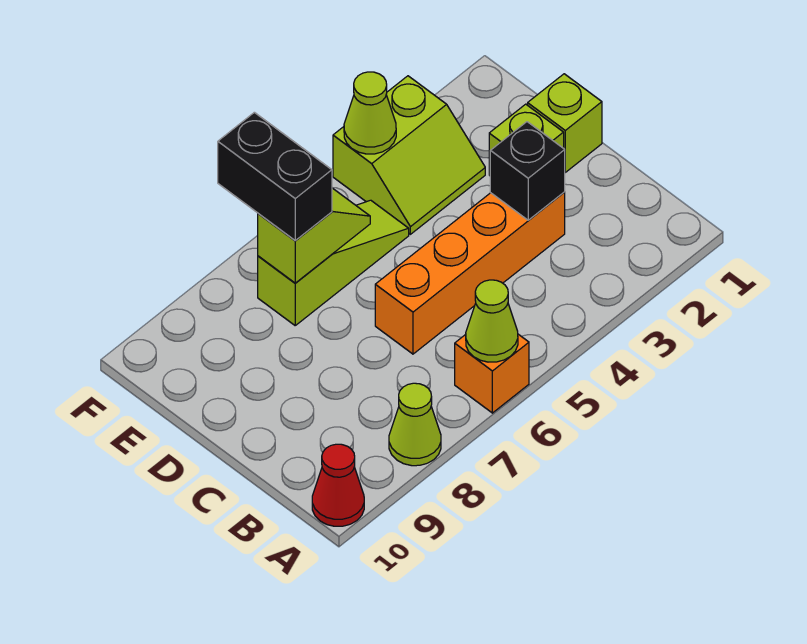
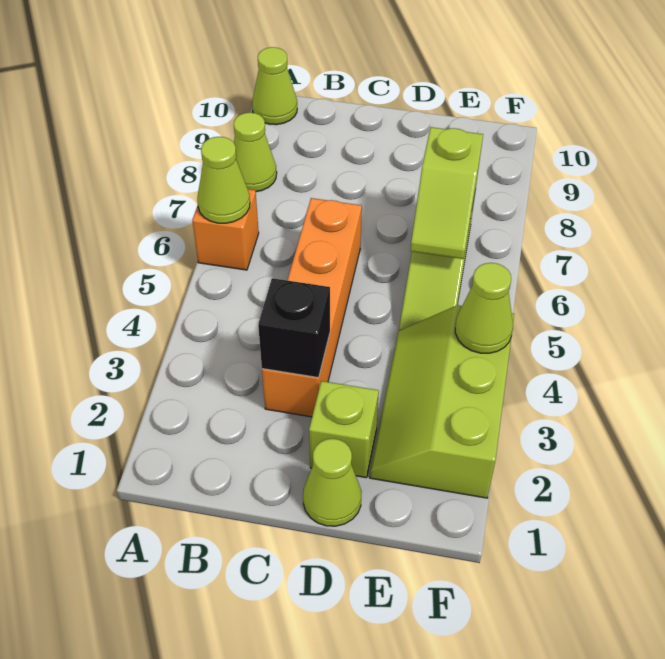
red 1x1 cone [312,444,364,526] -> lime 1x1 cone [252,47,297,125]
lime 1x1 brick [528,74,602,172] -> lime 1x1 cone [303,439,362,526]
lime 2x2 slope [333,76,485,234] -> lime 2x3 slope [370,305,514,498]
black 1x2 brick [218,112,332,240] -> none

